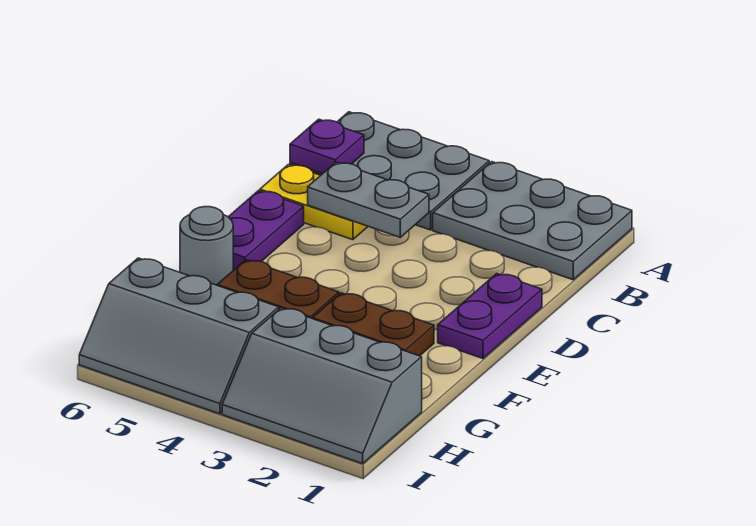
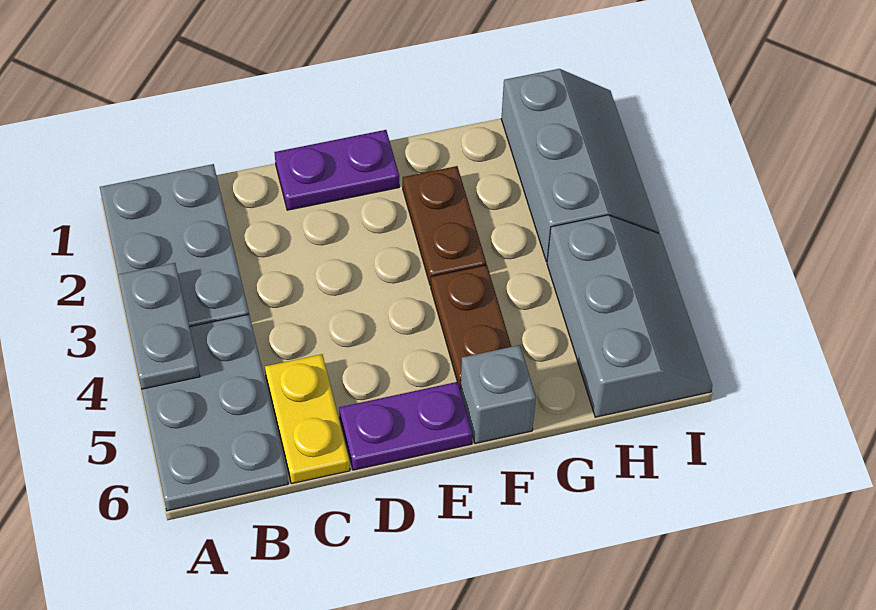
purple 1x1 plate [290,119,364,174] -> none
grey 1x2 plate [308,162,429,237] -> grey 1x2 plate moved to [118,263,200,389]
grey 1x1 round brick [180,207,233,285] -> grey 1x1 brick [460,345,536,444]

